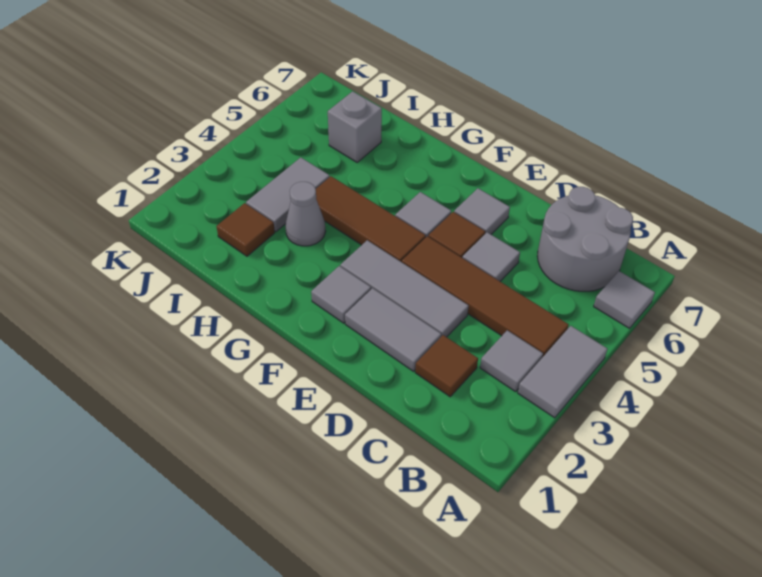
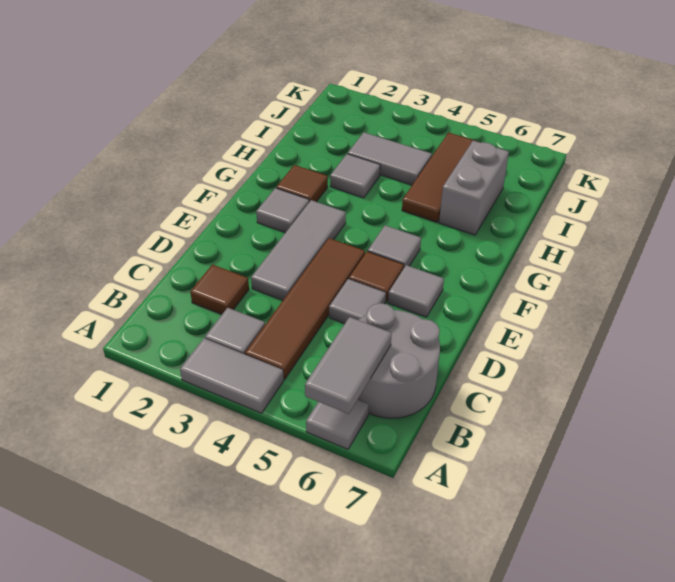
grey 1x2 tile [345,288,441,371] -> grey 1x2 tile moved to [305,317,392,414]
brown 1x3 tile [316,176,426,262] -> brown 1x3 tile moved to [402,133,481,222]
grey 1x1 cone [286,182,326,246] -> grey 1x1 tile [330,154,380,198]
brown 1x1 tile [216,203,275,256] -> brown 1x1 tile moved to [276,165,328,202]
grey 1x1 brick [328,91,382,162] -> grey 1x2 brick [439,141,509,235]

